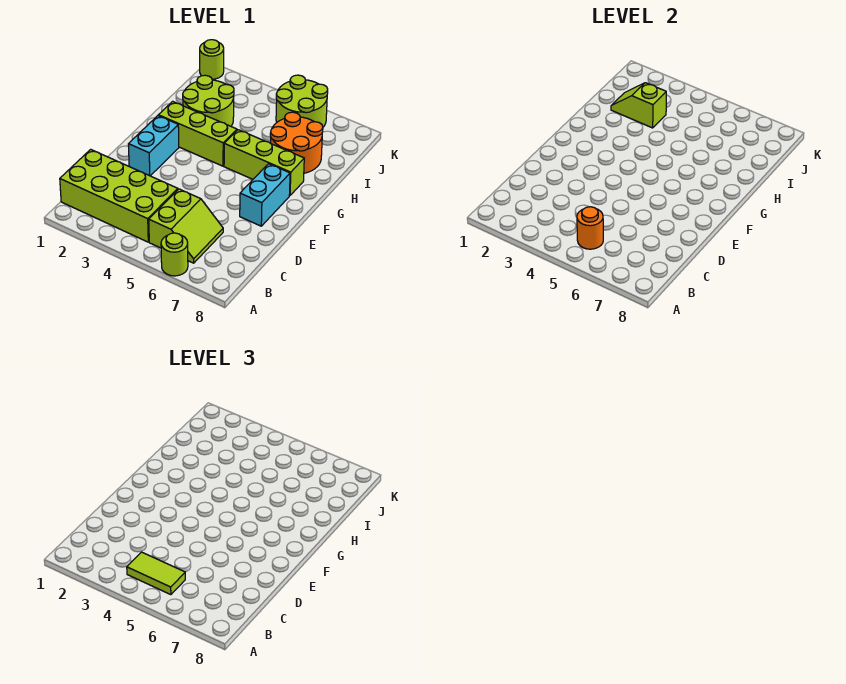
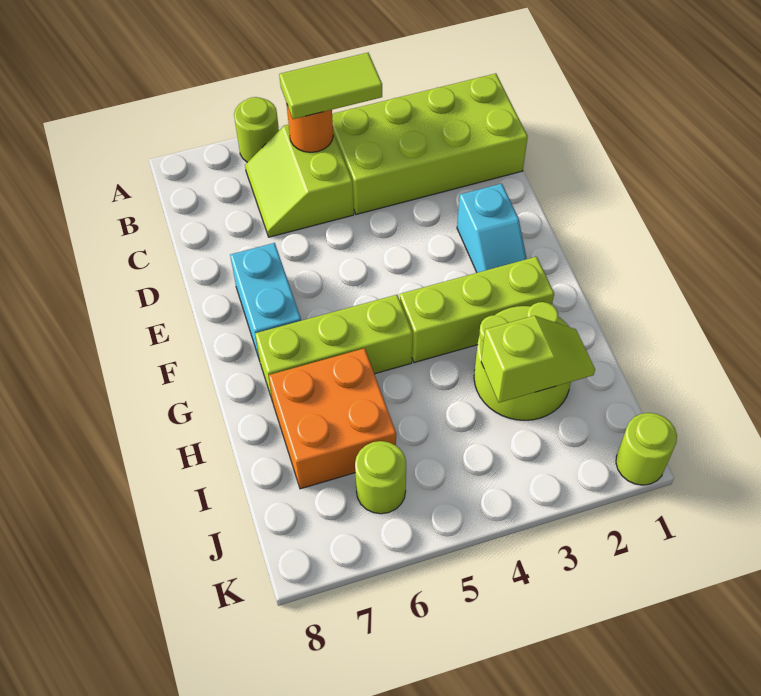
cyan 1x2 brick [128,116,179,176] -> cyan 1x2 slope [457,184,527,273]
orange 2x2 round brick [270,112,323,173] -> orange 2x2 brick [268,348,396,489]
lime 2x2 round brick [276,75,328,127] -> lime 1x1 round brick [355,441,406,514]

